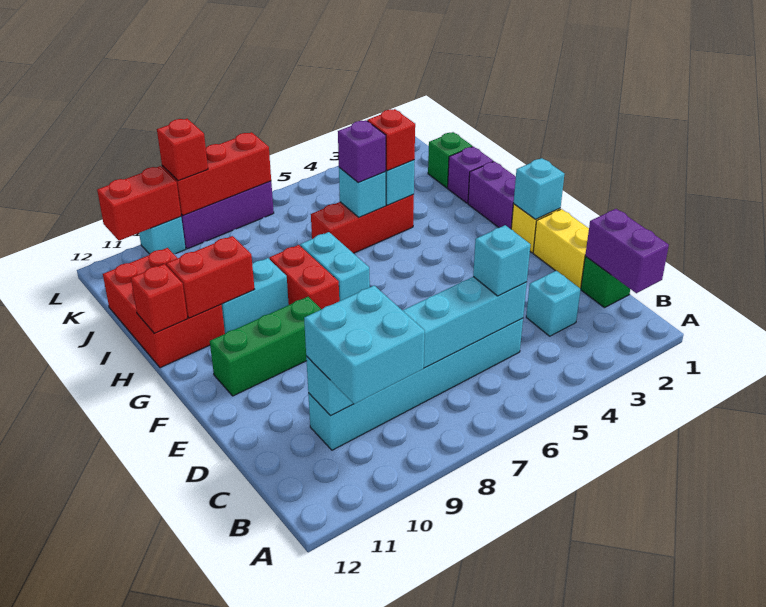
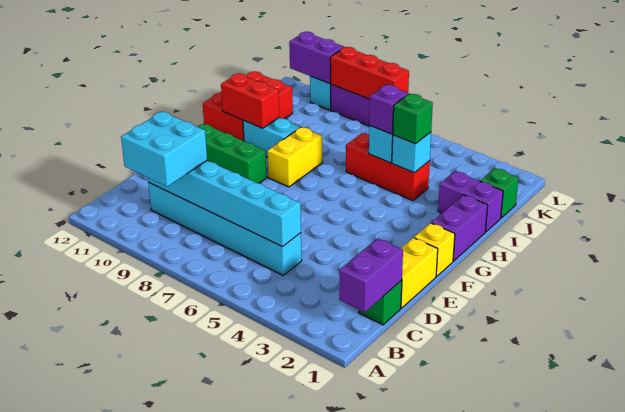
cyan 1x1 brick [526,271,581,336] -> none
cyan 1x1 brick [473,225,530,296] -> none
cyan 1x1 brick [514,158,564,219] -> none
cyan 1x2 brick [300,232,370,301] -> none
red 1x2 brick [270,245,339,309] -> yellow 1x2 brick [267,127,322,187]
red 1x1 brick [131,264,188,333] -> none
purple 1x1 brick [448,147,493,203] -> purple 1x2 brick [438,171,503,232]
red 1x1 brick [367,109,415,171] -> green 1x1 brick [392,94,433,144]
red 1x1 brick [157,119,208,181] -> none
red 1x2 brick [97,166,181,241] -> purple 1x2 brick [289,32,344,84]

